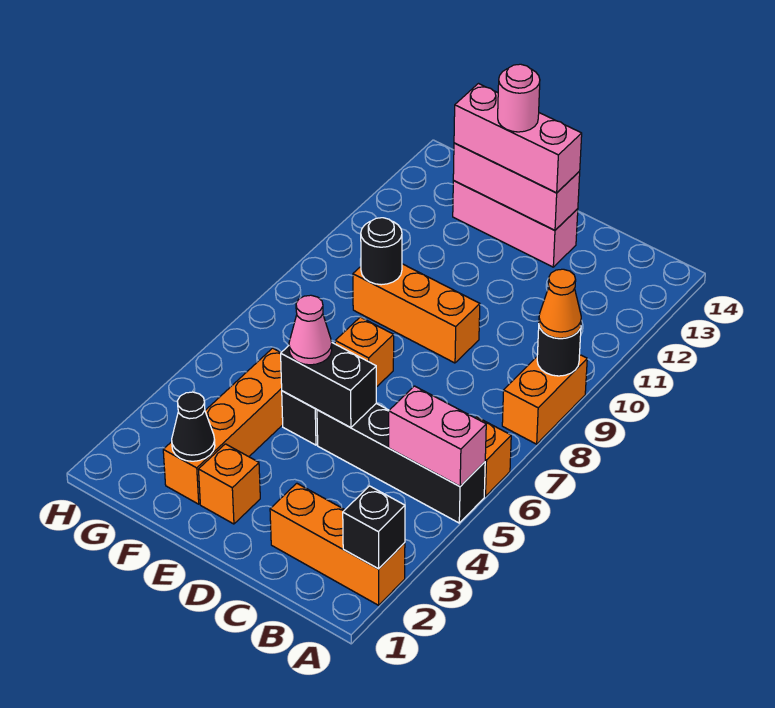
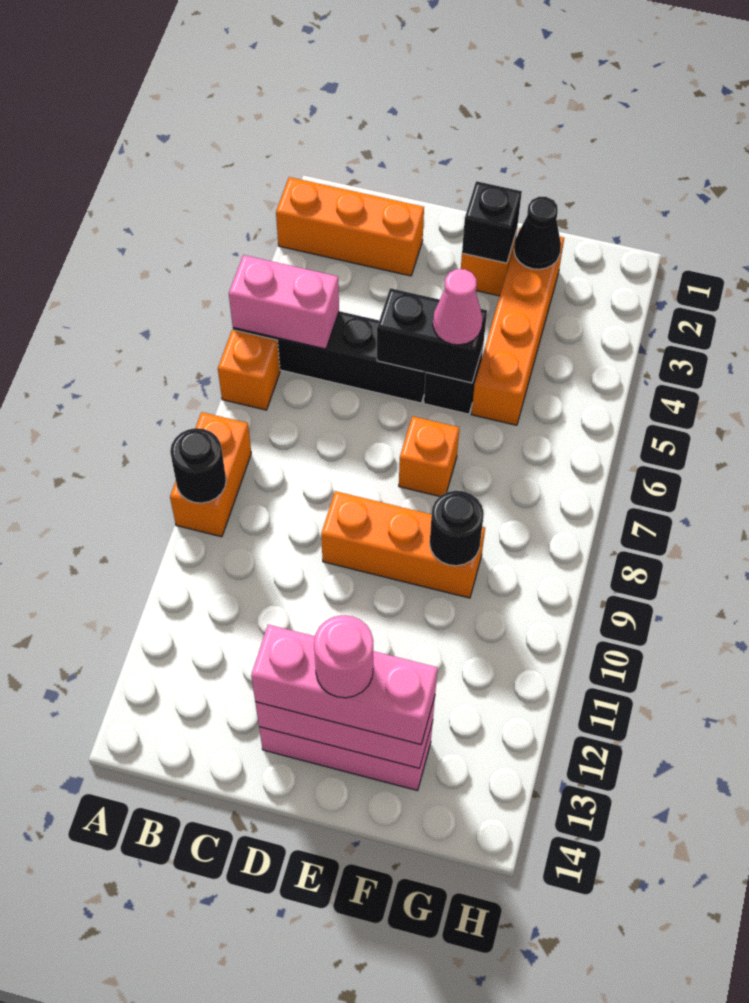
black 1x1 brick [343,486,405,569] -> black 1x1 brick moved to [462,181,522,263]
orange 1x1 cone [539,269,581,338] -> none

